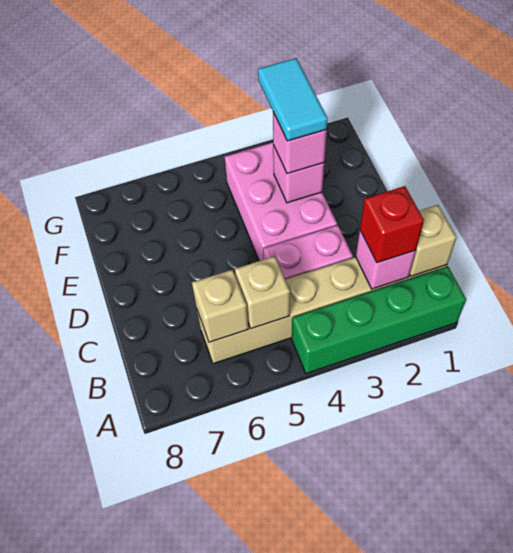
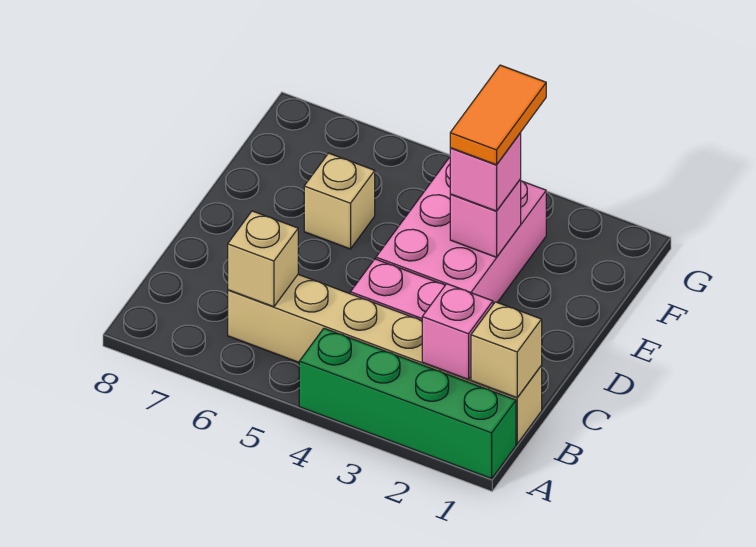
red 1x1 brick [360,186,424,263] -> none
tan 1x1 brick [235,256,290,329] -> tan 1x1 brick moved to [304,153,375,249]
cyan 1x2 tile [258,58,328,141] -> orange 1x2 tile [450,65,546,165]

